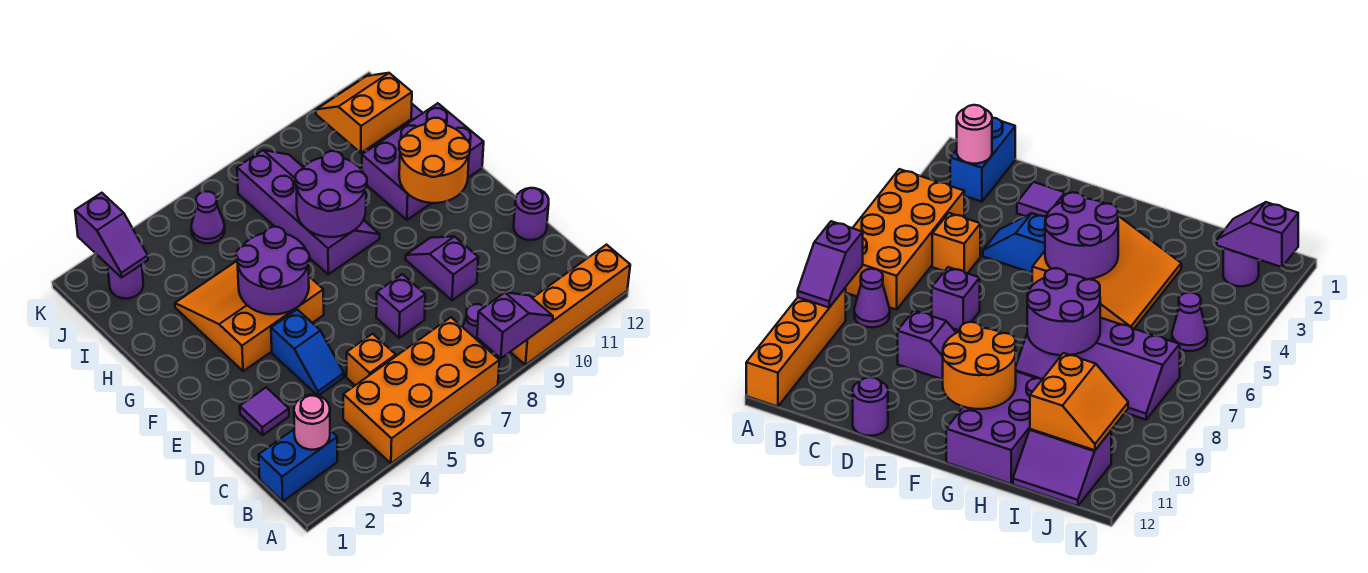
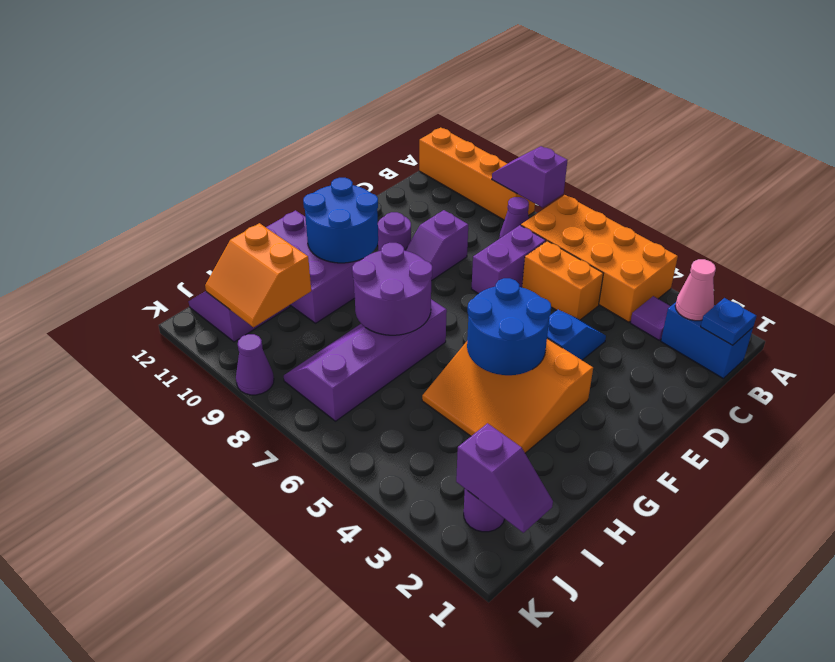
none -> blue 1x1 plate [701,298,756,345]
pink 1x1 round brick [294,395,330,450] -> pink 1x1 cone [675,259,716,321]
orange 1x1 brick [346,334,396,385] -> orange 1x2 brick [522,241,604,320]
purple 1x1 tile [240,387,289,435] -> purple 1x1 tile moved to [631,296,670,340]
purple 1x1 brick [376,274,425,338] -> purple 1x2 brick [472,225,546,294]
purple 1x1 round brick [514,188,549,240] -> purple 1x1 round brick moved to [378,212,411,251]
purple 2x2 round brick [236,227,309,314] -> blue 2x2 round brick [467,278,551,375]
orange 2x2 round brick [399,118,470,203] -> blue 2x2 round brick [303,178,378,263]
purple 1x2 slope [75,193,148,277] -> purple 1x2 slope turned to [456,423,553,533]
purple 1x1 cone [191,191,225,243] -> purple 1x1 cone moved to [236,334,274,395]

